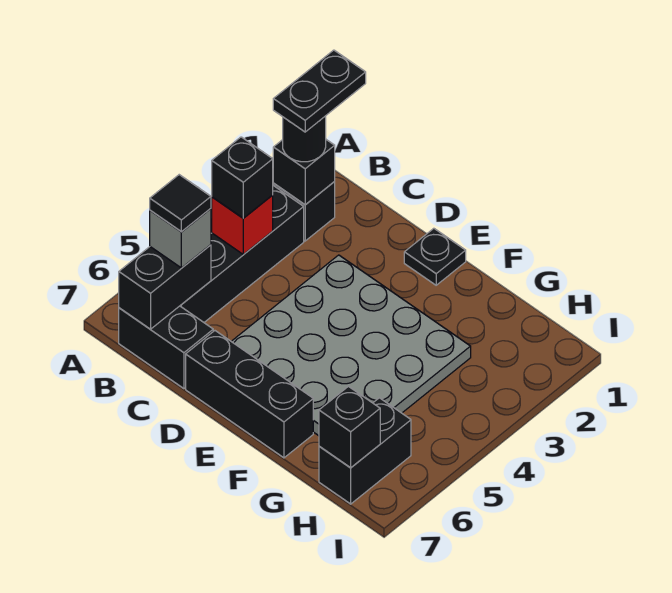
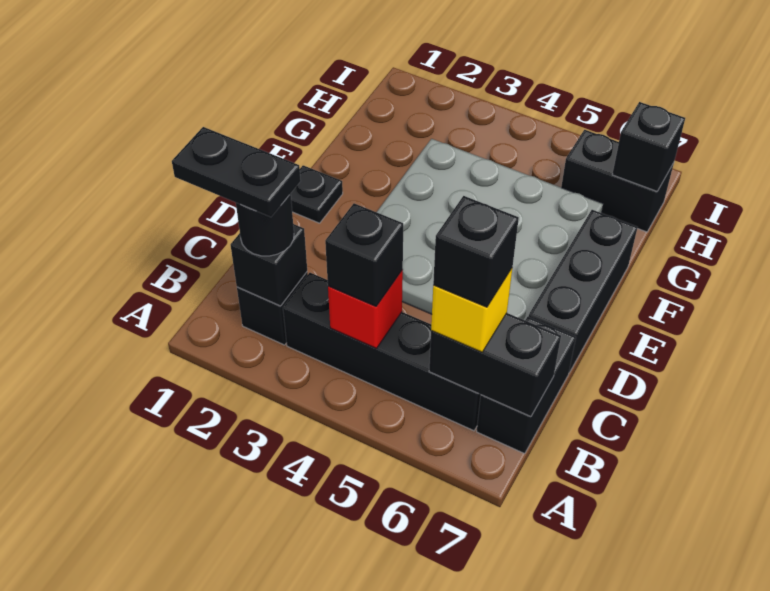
grey 1x1 brick [150,209,211,268] -> yellow 1x1 brick [431,269,512,352]
black 1x1 tile [150,175,211,232] -> black 1x1 brick [433,196,519,307]

